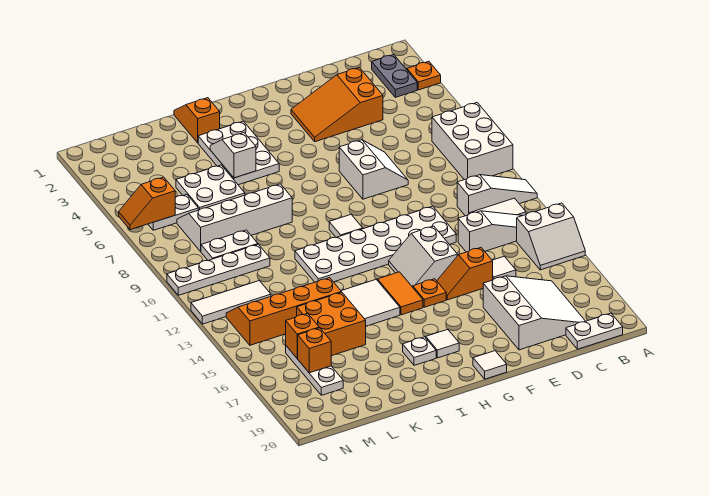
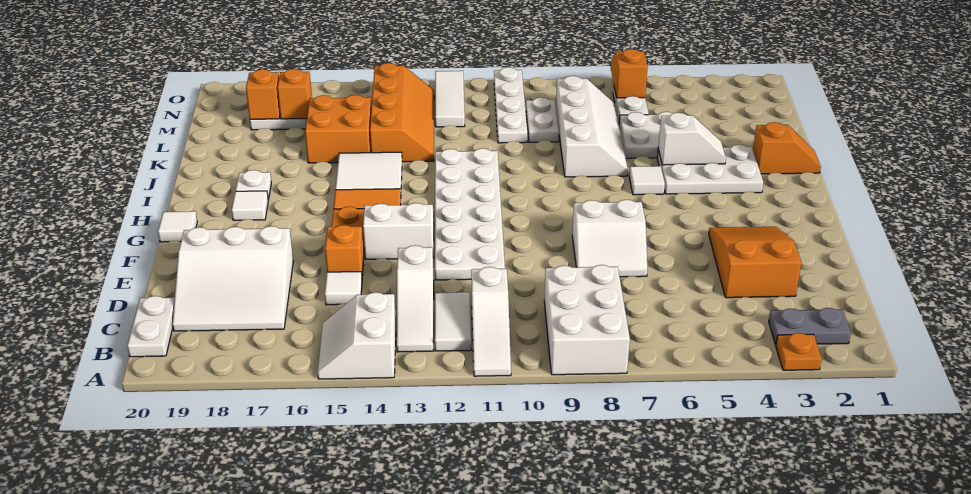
white 2x3 brick [432,103,513,180] -> white 2x3 brick turned to [544,265,630,375]
white 1x1 tile [329,215,363,237] -> white 1x1 tile moved to [629,166,665,195]
orange 1x1 brick [286,313,319,358] -> orange 1x1 brick moved to [246,69,280,119]

